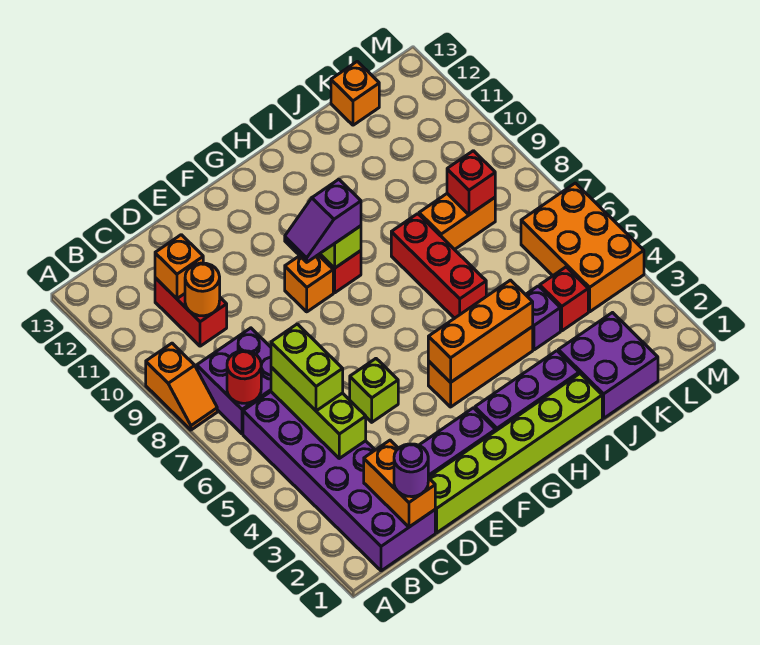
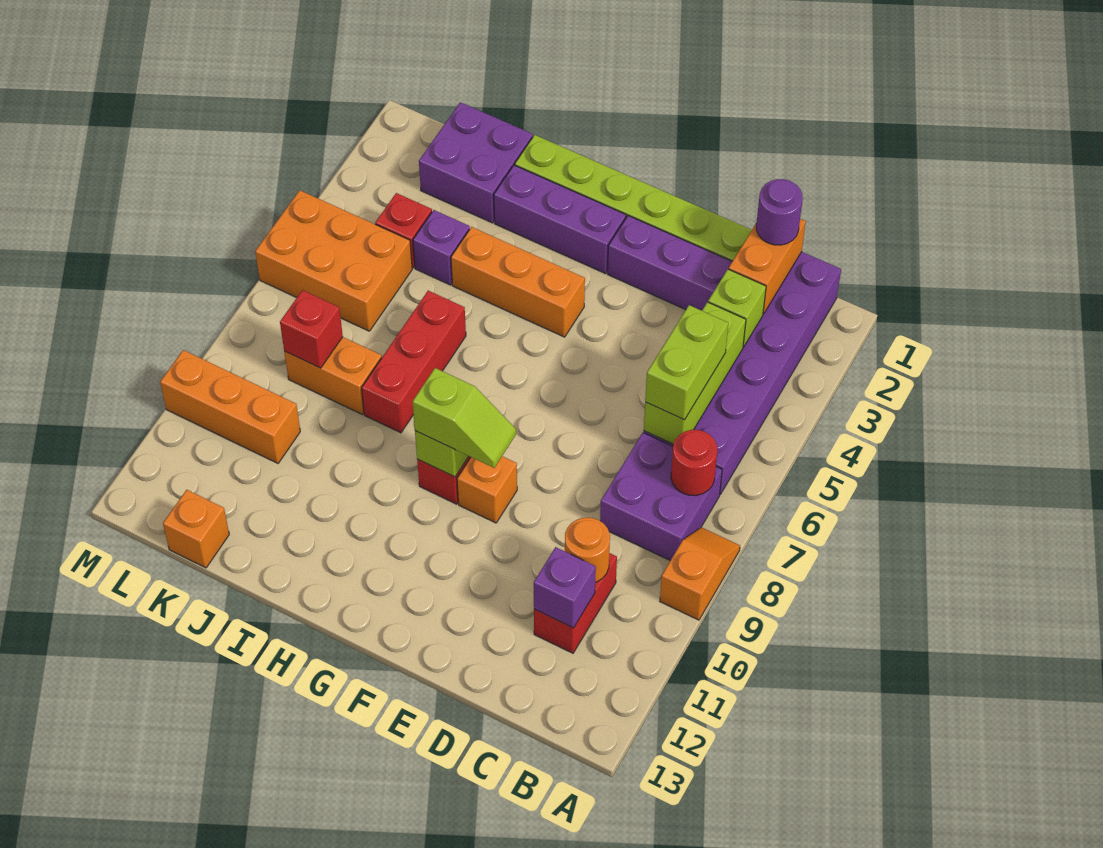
orange 1x1 brick [155,235,203,298] -> purple 1x1 brick [534,547,596,628]
lime 1x1 brick [350,359,398,422] -> lime 1x1 brick moved to [708,269,766,347]
purple 1x2 slope [285,179,361,262] -> lime 1x2 slope [413,368,516,468]
orange 1x3 brick [428,280,533,382] -> orange 1x3 brick moved to [160,350,300,463]
orange 2x3 brick [521,183,644,312] -> orange 2x3 brick turned to [255,190,412,331]

